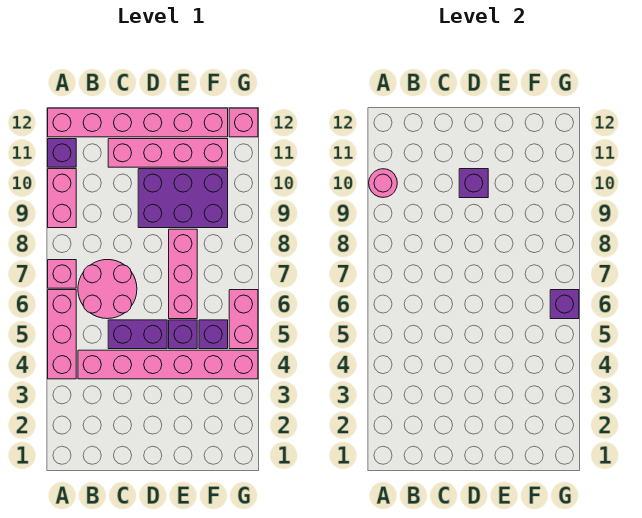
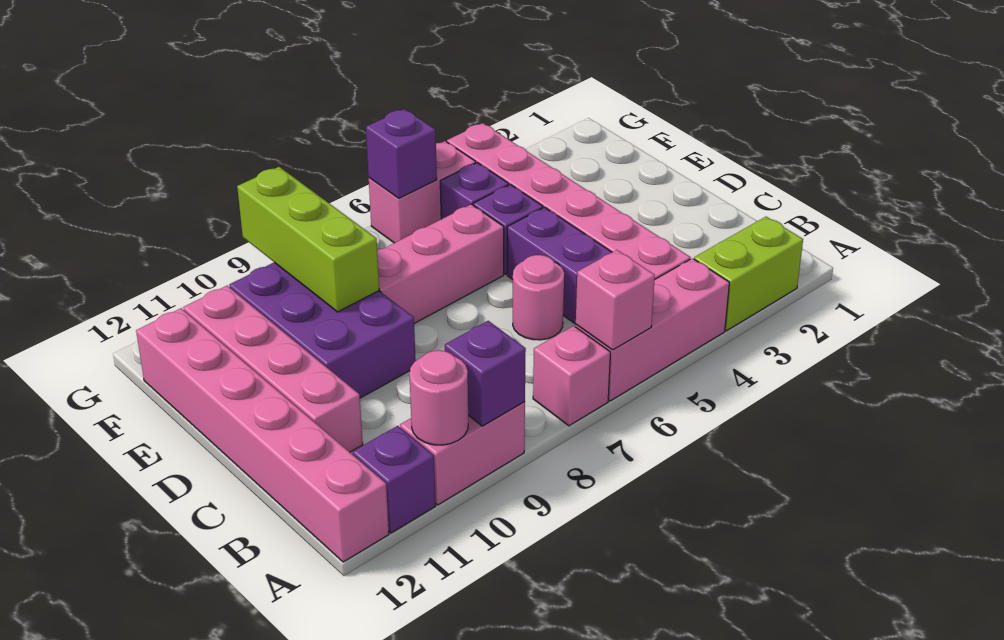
none -> lime 1x2 brick [694,217,803,331]
pink 2x2 round brick [78,260,137,319] -> pink 1x1 round brick [513,255,564,340]
purple 1x1 brick [459,169,488,198] -> purple 1x1 brick moved to [445,321,526,426]
none -> lime 1x3 brick [237,167,379,312]
pink 1x1 brick [229,108,258,137] -> pink 1x1 brick moved to [576,250,655,350]

